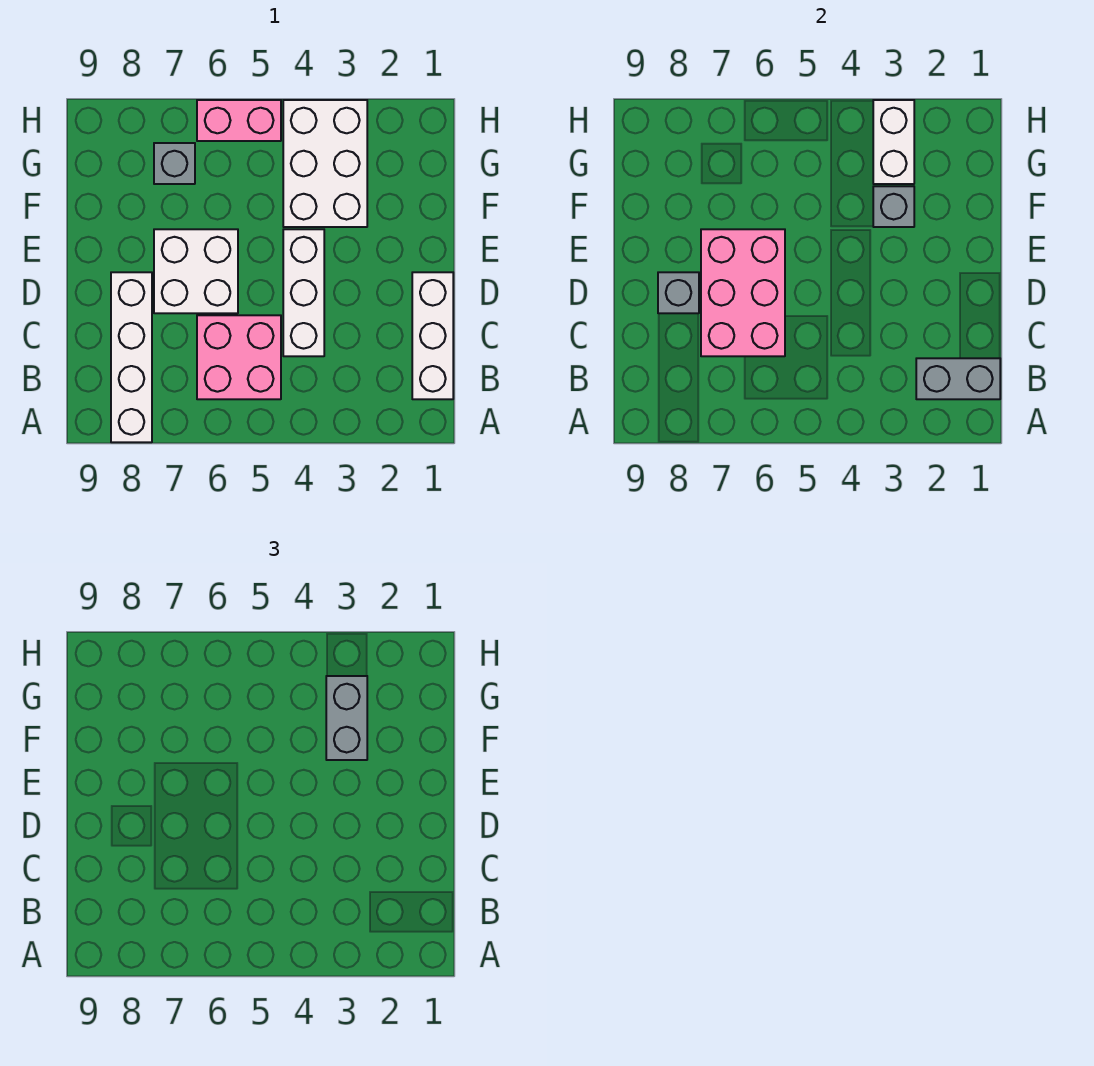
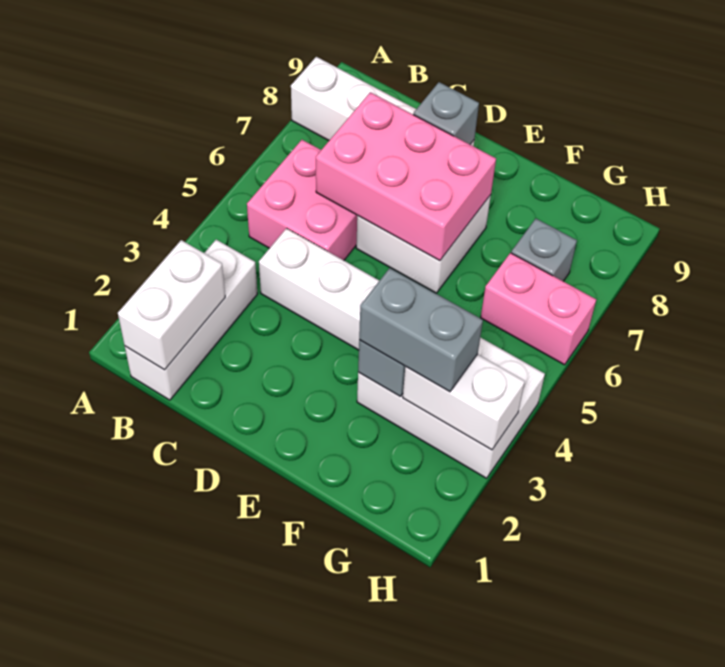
white 1x3 brick [412,272,453,399] -> white 1x3 brick turned to [125,240,257,400]
grey 1x2 brick [916,358,1000,399] -> white 1x2 brick [118,240,225,370]
pink 1x2 brick [197,100,281,141] -> pink 1x2 brick turned to [481,253,596,365]

